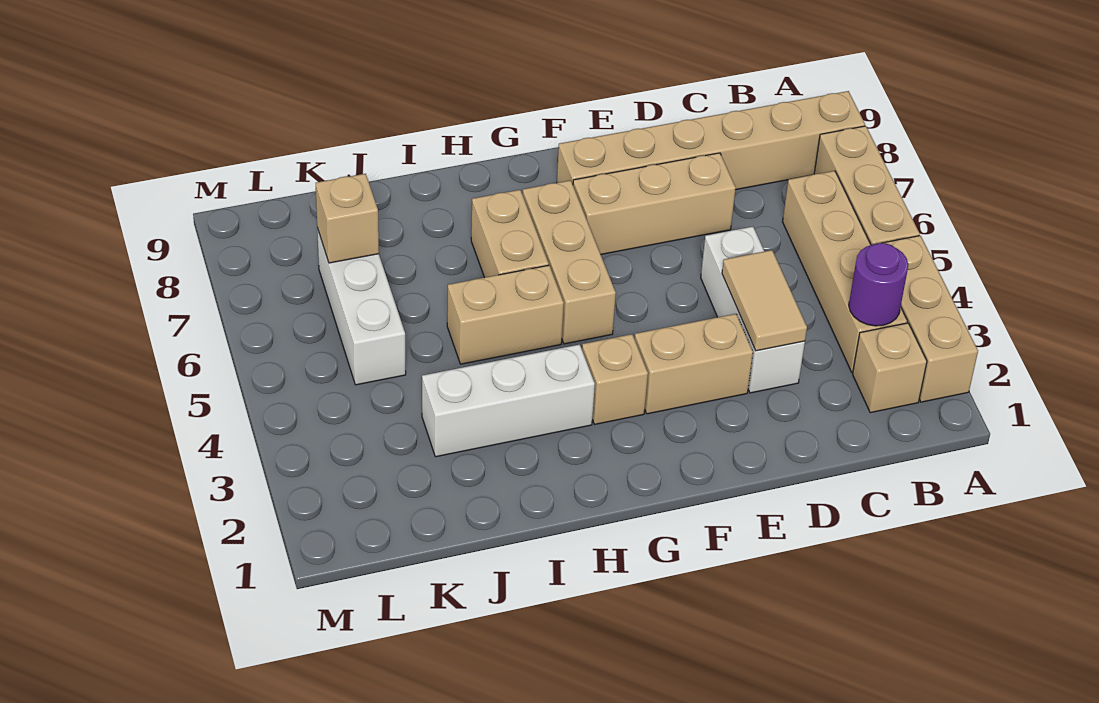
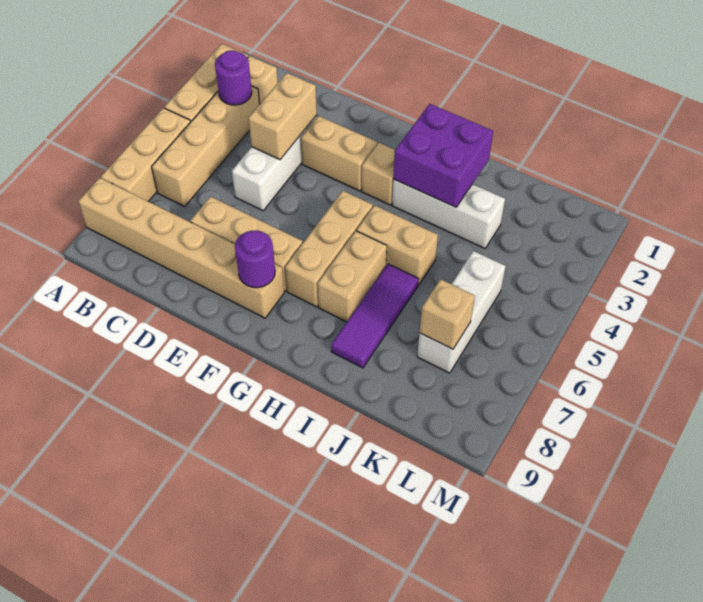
tan 1x2 tile [722,250,807,351] -> tan 1x2 brick [248,73,317,160]
none -> purple 1x1 round brick [235,231,275,288]
none -> purple 2x2 brick [393,104,493,207]
none -> purple 1x3 tile [331,264,418,368]

